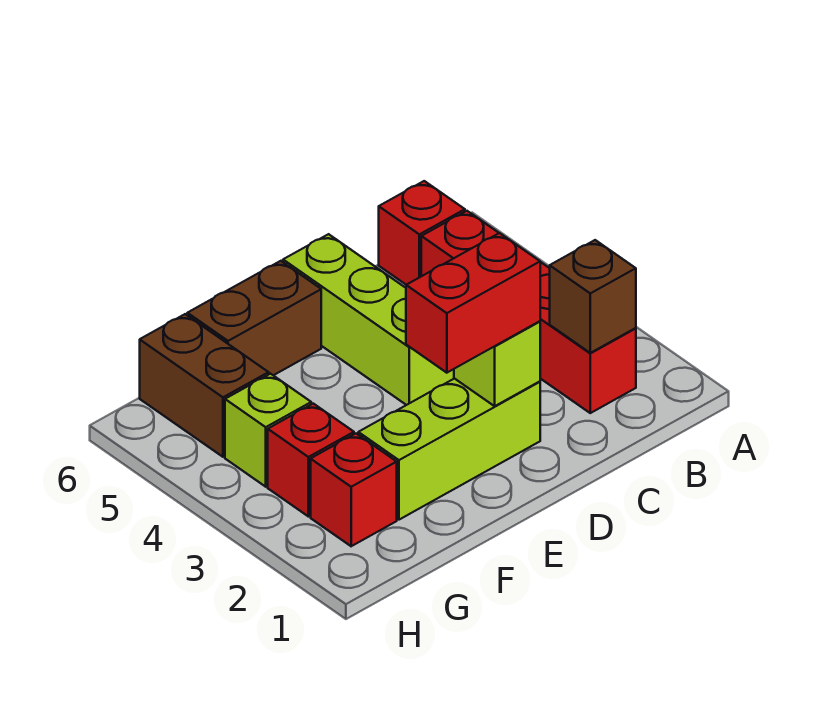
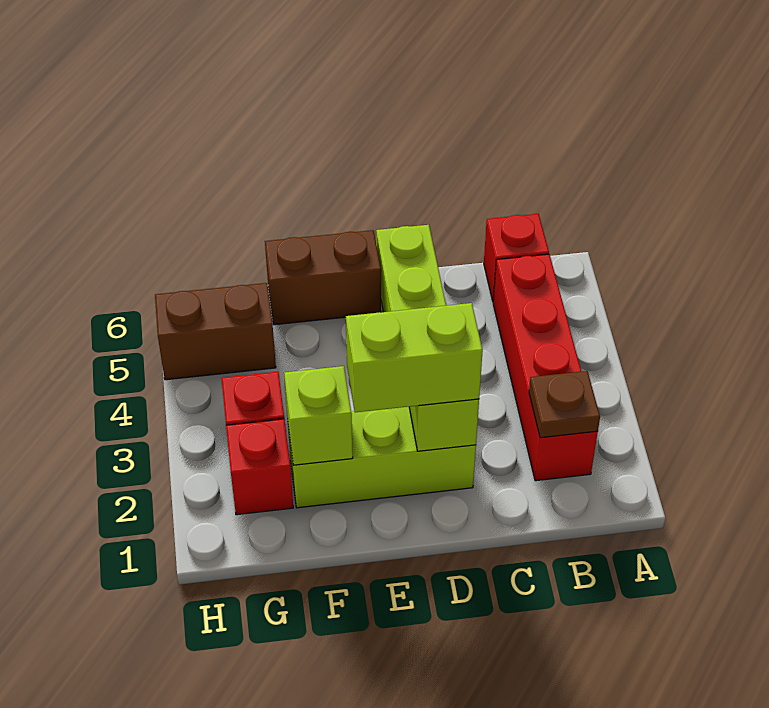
brown 1x1 brick [550,240,636,353] -> brown 1x1 plate [529,371,600,438]
red 1x2 brick [406,233,540,373] -> lime 1x2 brick [346,303,483,412]
lime 1x1 brick [225,374,311,487] -> lime 1x1 brick moved to [284,366,353,465]
brown 1x2 brick [140,314,269,457] -> brown 1x2 brick turned to [155,283,276,380]

